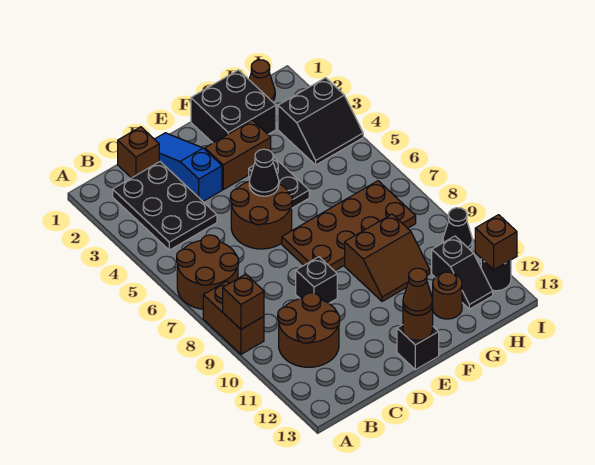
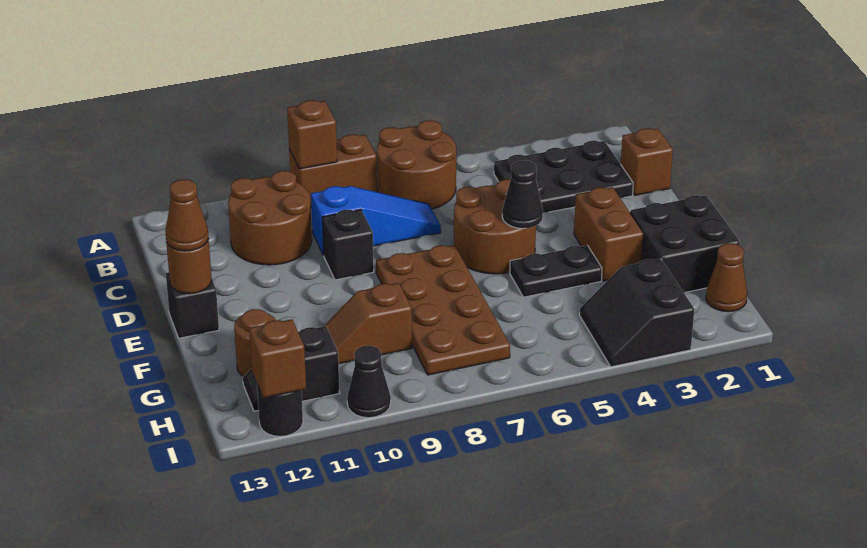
blue 1x3 slope [155,133,222,201] -> blue 1x3 slope moved to [311,186,441,256]
brown 2x2 slope [345,214,430,301] -> brown 1x2 slope [323,283,412,364]

